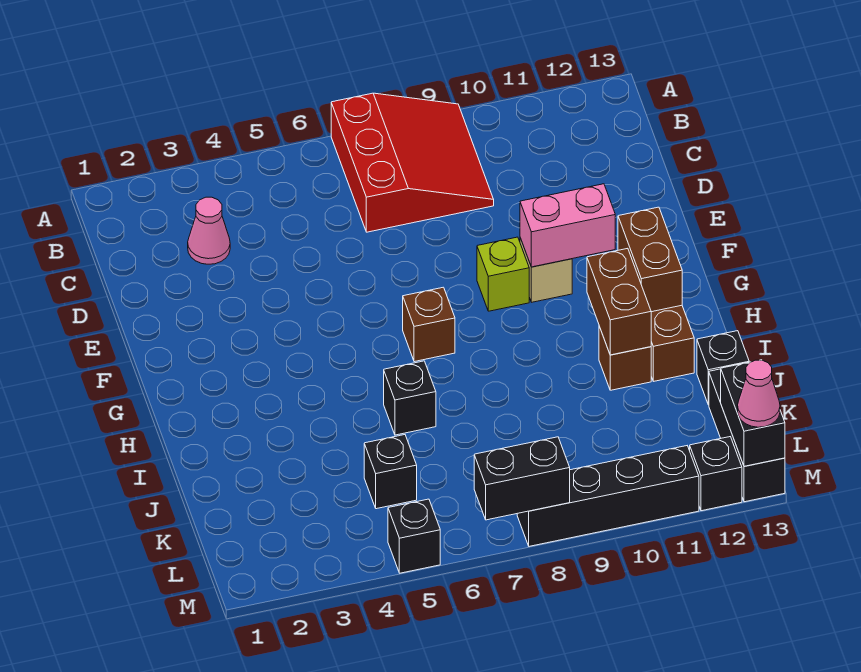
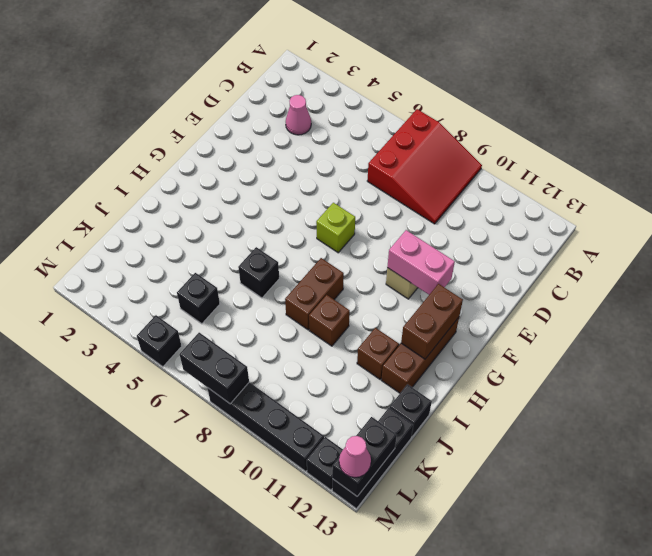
lime 1x1 brick [477,237,529,311] -> lime 1x1 brick moved to [316,203,355,253]
brown 1x1 brick [403,287,455,362] -> brown 1x1 brick moved to [309,295,350,346]
brown 1x2 brick [587,248,651,355] -> brown 1x2 brick moved to [285,258,344,330]

